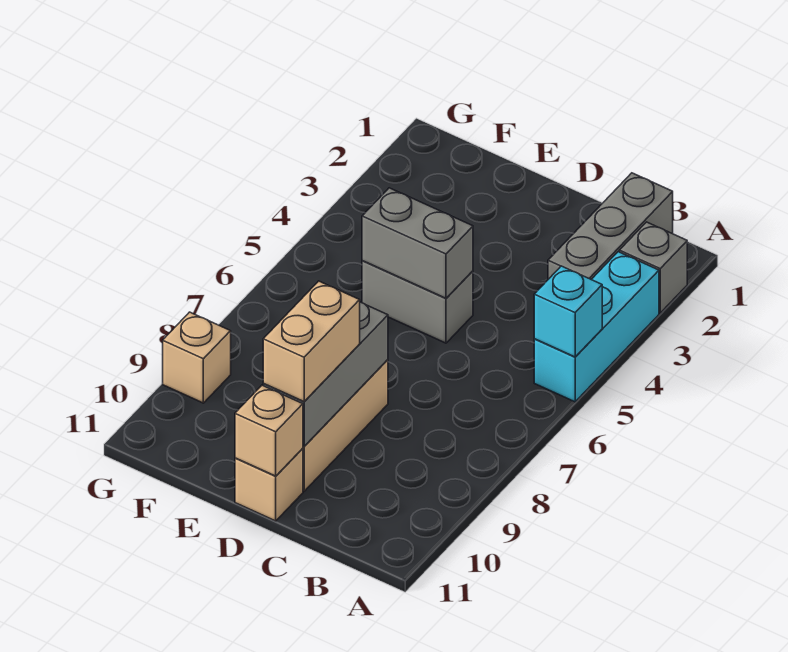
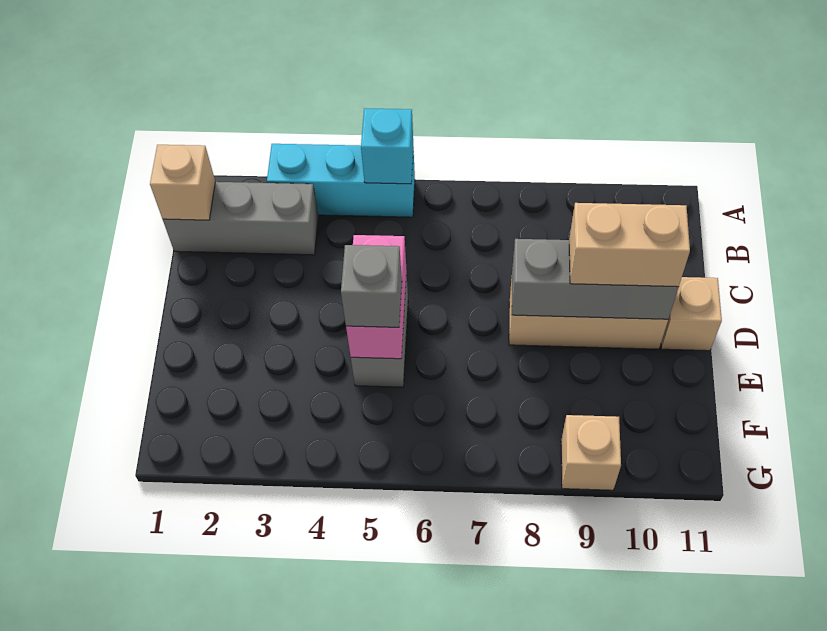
grey 1x1 brick [619,222,687,313] -> grey 1x1 brick moved to [341,245,402,327]
grey 1x2 brick [362,188,473,298] -> pink 1x2 brick [346,235,406,359]
tan 1x1 brick [235,385,303,476] -> tan 1x1 brick moved to [150,145,215,220]

